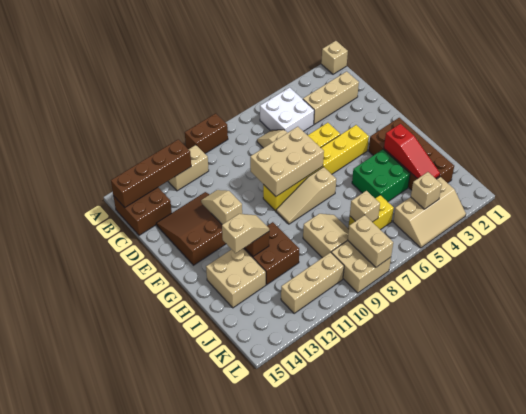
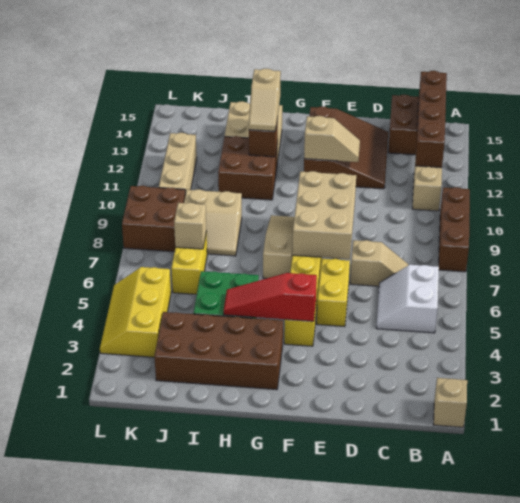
brown 1x2 brick [185,113,228,153] -> brown 1x3 brick [439,187,470,272]
white 2x2 brick [260,87,314,133] -> white 2x2 slope [376,265,439,333]
tan 1x3 brick [303,71,359,124] -> none
red 1x3 slope [384,124,440,179] -> red 1x3 slope moved to [224,273,317,321]
tan 2x3 slope [393,177,466,248] -> yellow 2x3 slope [100,267,171,357]
tan 1x1 brick [411,172,442,209] -> none
tan 2x2 brick [331,241,391,293] -> brown 2x2 brick [122,186,185,252]
tan 1x2 brick [348,215,393,267] -> none

